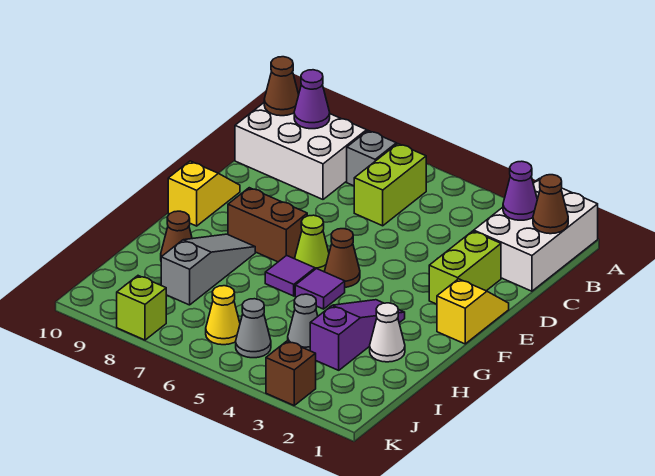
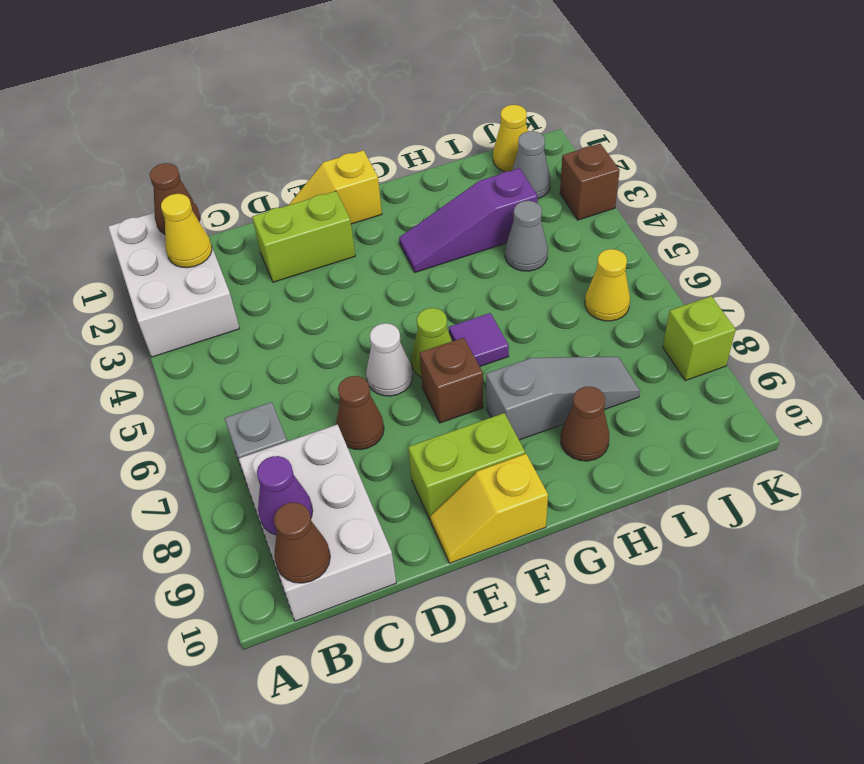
white 2x3 brick [474,178,598,291] -> white 2x3 brick turned to [108,201,240,357]
purple 1x1 cone [503,161,537,220] -> yellow 1x1 cone [161,194,212,268]
lime 1x2 brick [354,144,426,226] -> lime 1x2 brick moved to [408,413,525,519]
brown 1x1 cone [325,229,360,287] -> brown 1x1 cone moved to [336,376,384,450]
brown 1x2 brick [228,188,307,262] -> brown 1x1 brick [420,338,483,423]
purple 1x1 tile [295,269,345,309] -> none
grey 1x3 slope [161,234,255,305] -> grey 1x3 slope turned to [486,357,640,440]
white 1x1 cone [370,303,405,362] -> white 1x1 cone moved to [366,323,413,396]
none -> yellow 1x1 cone [493,105,528,172]
grey 1x1 cone [236,299,271,358] -> grey 1x1 cone moved to [512,131,551,199]

